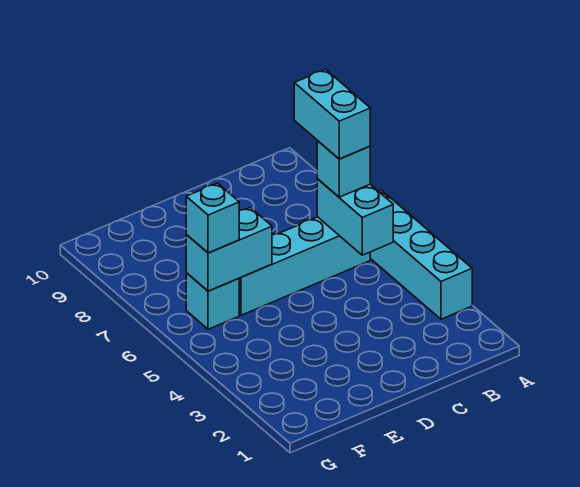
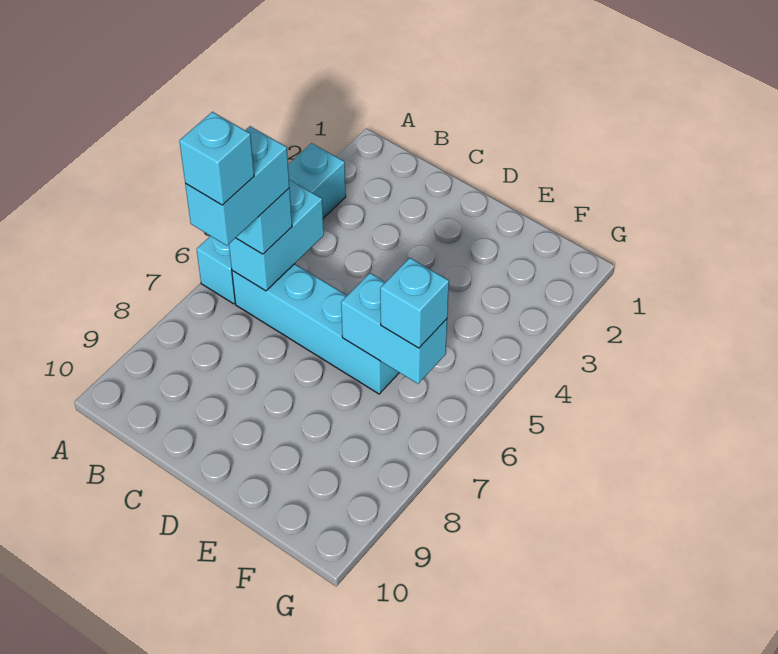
cyan 1x1 brick [186,273,239,329] -> cyan 1x1 brick moved to [179,112,254,205]

